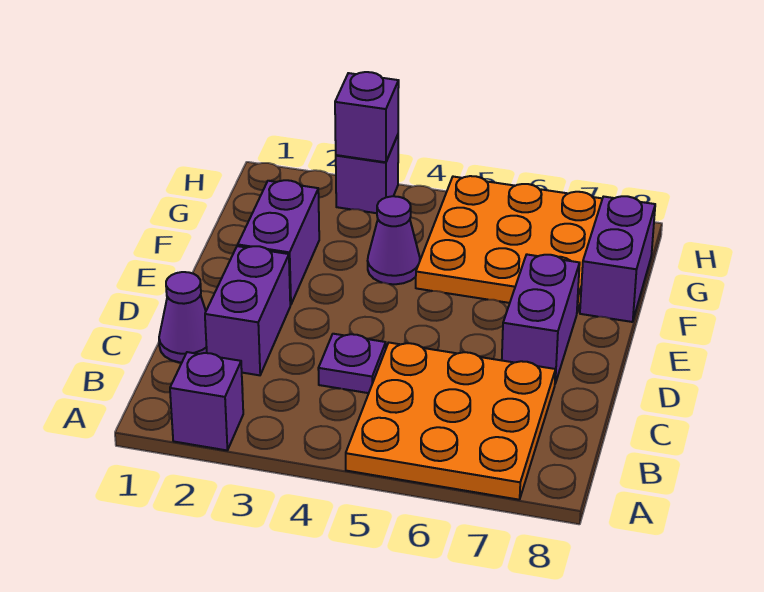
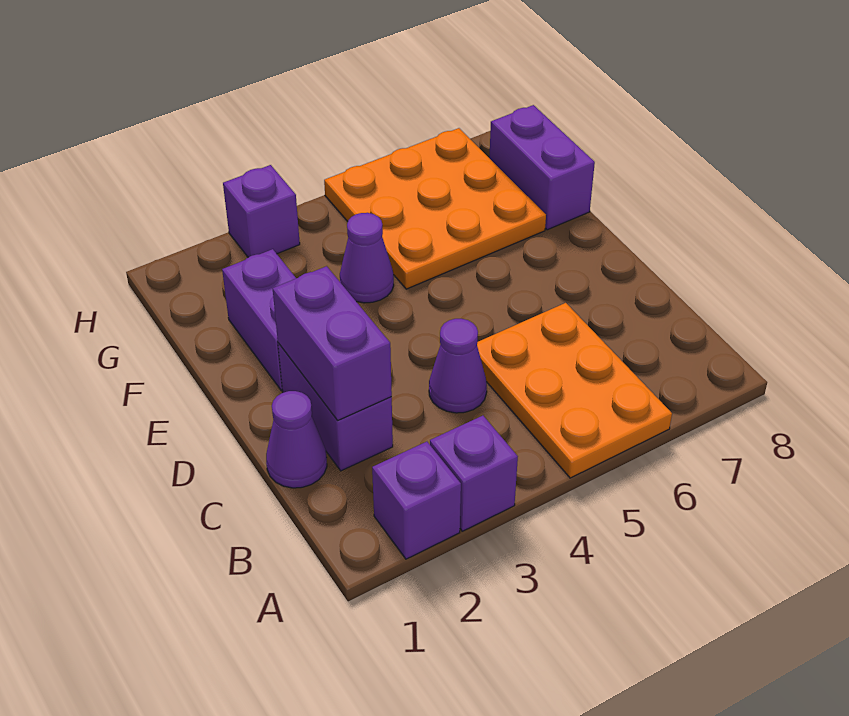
orange 3x3 plate [346,343,556,500] -> orange 2x3 plate [477,303,672,478]
purple 1x1 plate [318,334,386,393] -> purple 1x1 cone [429,319,487,413]
purple 1x2 brick [502,255,580,383] -> purple 1x2 brick moved to [273,266,392,421]
purple 1x1 brick [335,72,399,162] -> purple 1x1 brick moved to [430,416,518,531]

